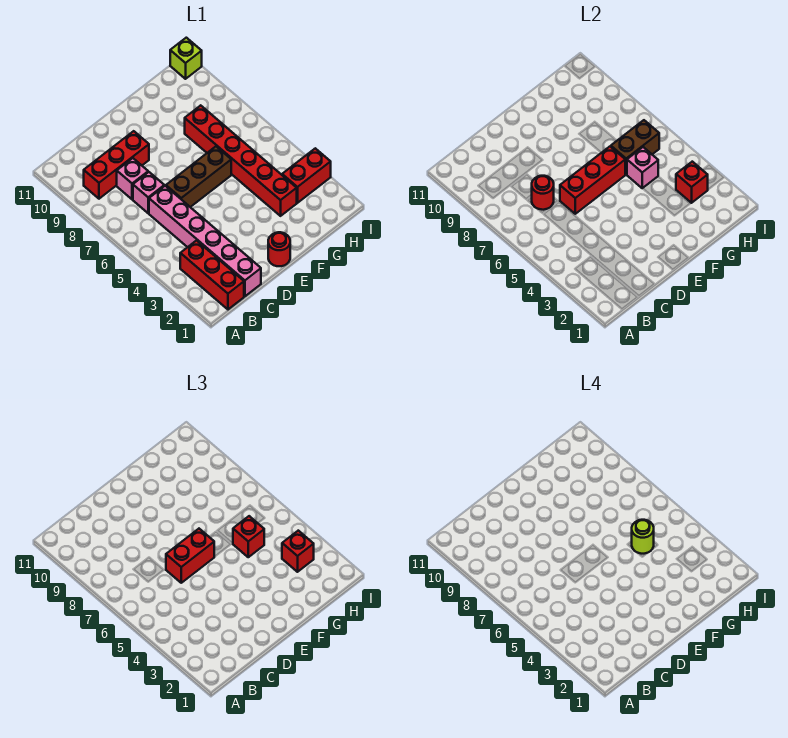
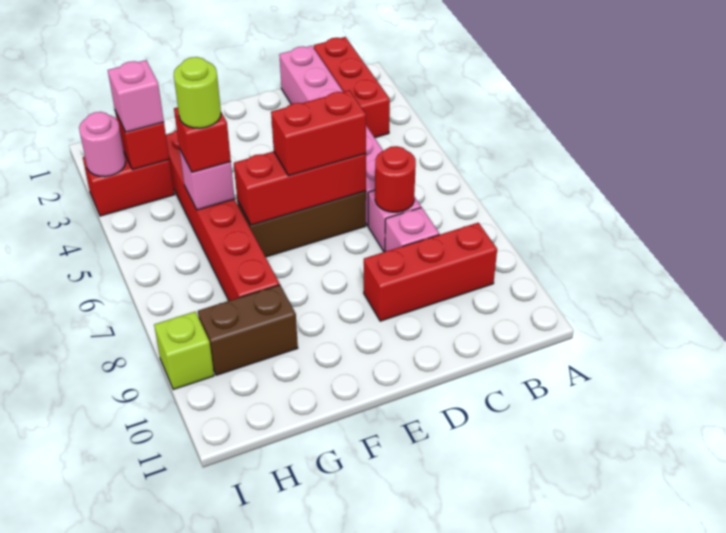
red 1x1 round brick [268,232,290,266] -> none
brown 1x2 brick [611,120,659,174] -> brown 1x2 brick moved to [198,285,298,375]
red 1x1 brick [282,531,314,572] -> pink 1x1 brick [108,60,164,132]
none -> pink 1x1 round brick [79,112,126,177]
lime 1x1 brick [170,38,202,79] -> lime 1x1 brick moved to [154,312,214,390]

